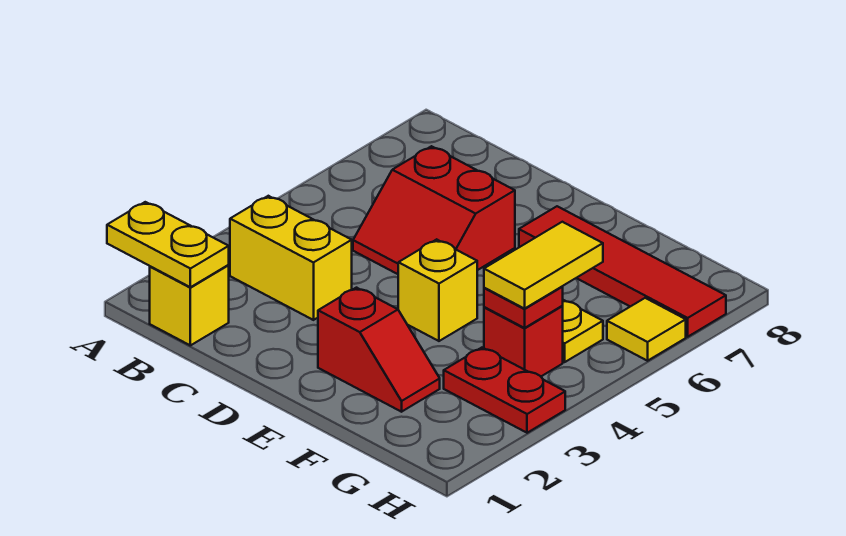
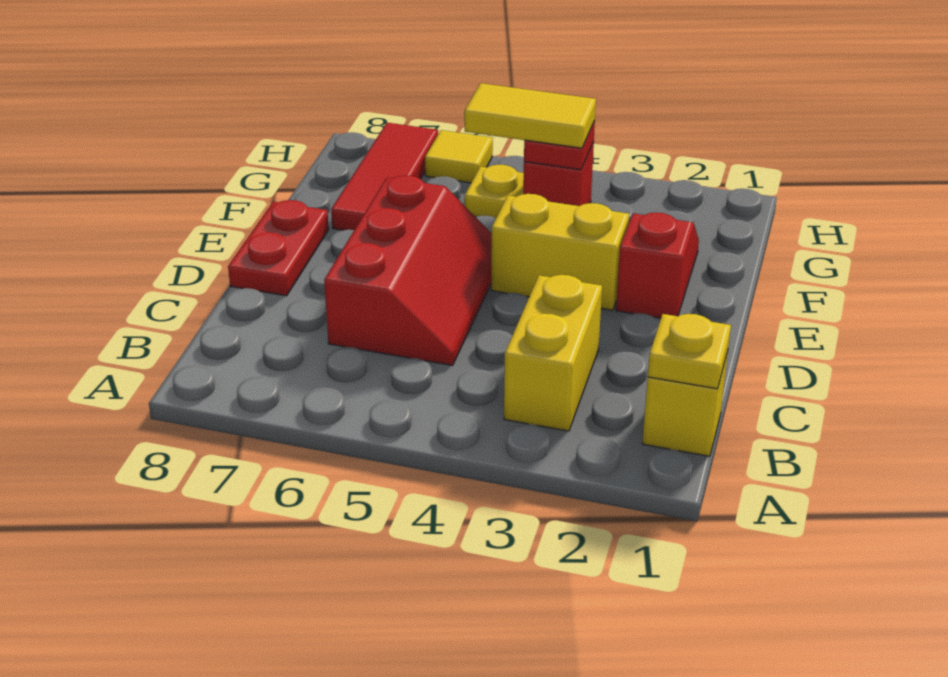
yellow 1x2 plate [107,202,229,287] -> yellow 1x1 plate [648,314,731,389]
red 2x2 slope [353,146,515,274] -> red 2x3 slope [324,176,492,365]
yellow 1x1 brick [398,239,477,341] -> yellow 1x2 brick [491,194,629,310]
red 1x4 tile [519,206,726,337] -> red 1x3 tile [331,123,438,230]
red 1x2 plate [444,348,565,433] -> red 1x2 plate moved to [228,200,329,296]

